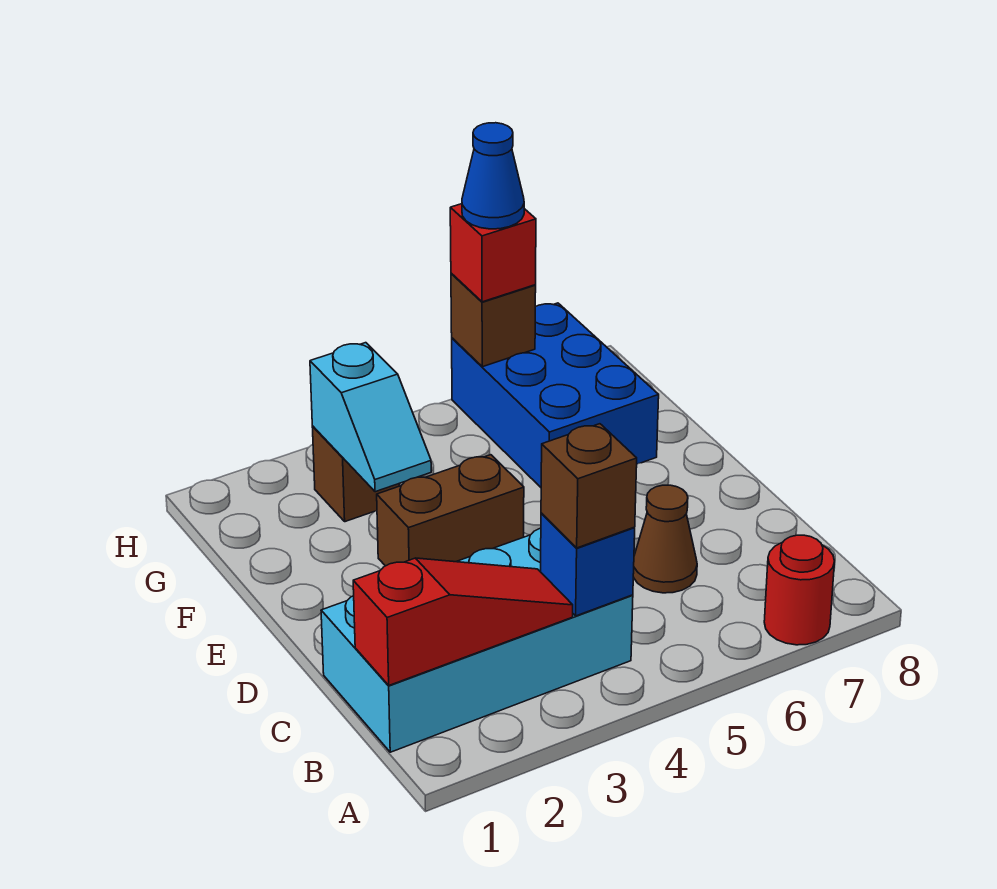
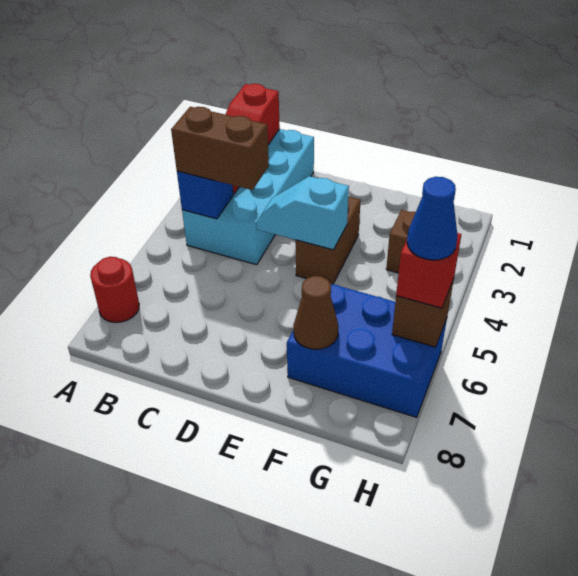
brown 1x1 brick [541,424,637,548] -> brown 1x2 brick [171,107,269,190]
brown 1x1 cone [633,485,697,593] -> brown 1x1 cone moved to [293,276,339,349]
cyan 1x2 slope [310,343,431,492] -> cyan 1x2 slope moved to [256,176,349,250]

